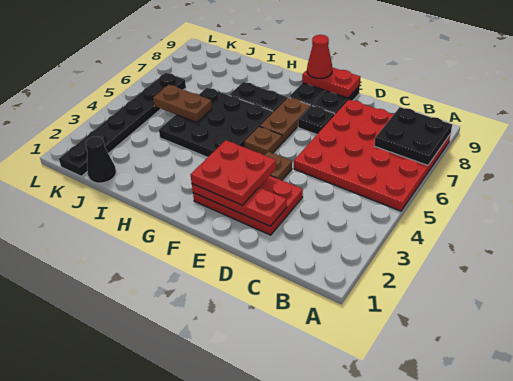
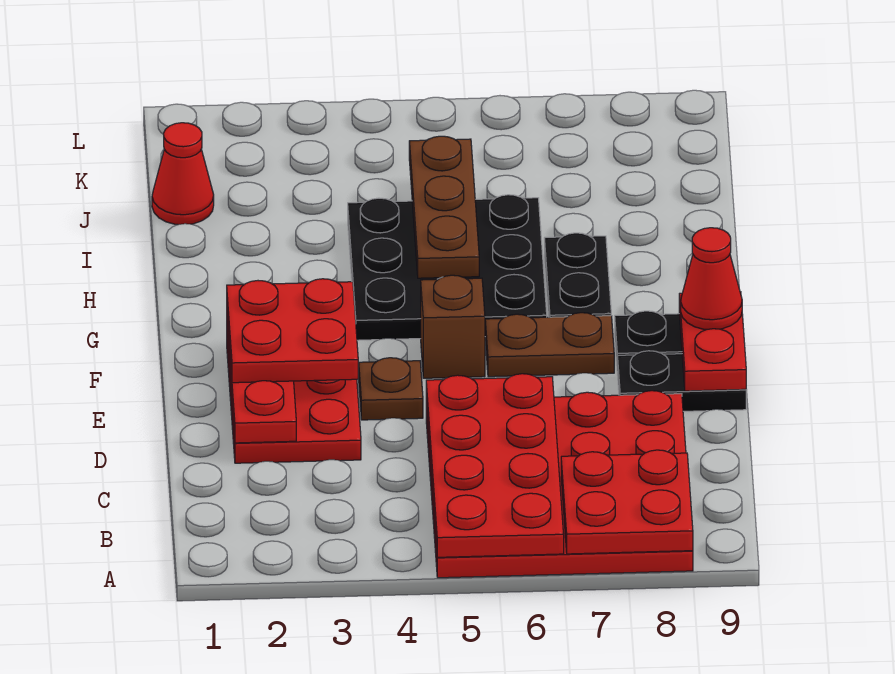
none -> red 2x4 plate [426,374,564,557]
black 2x2 plate [374,107,452,165] -> red 2x2 plate [561,450,693,554]
black 1x1 plate [298,106,334,134] -> none
brown 1x1 plate [244,126,282,155] -> brown 1x1 brick [421,275,485,378]
brown 1x2 plate [153,85,212,122] -> brown 1x3 plate [409,136,479,278]
black 1x1 cone [85,136,116,183] -> red 1x1 cone [152,123,214,225]
black 1x6 plate [59,73,186,176] -> none

